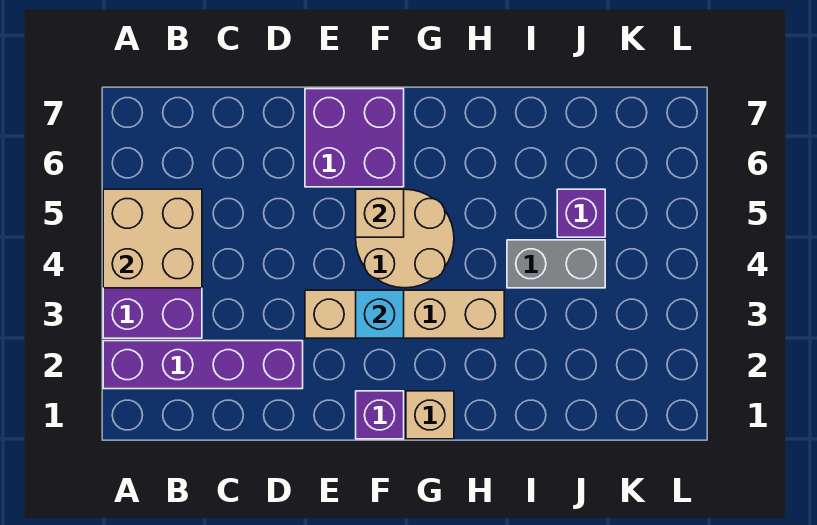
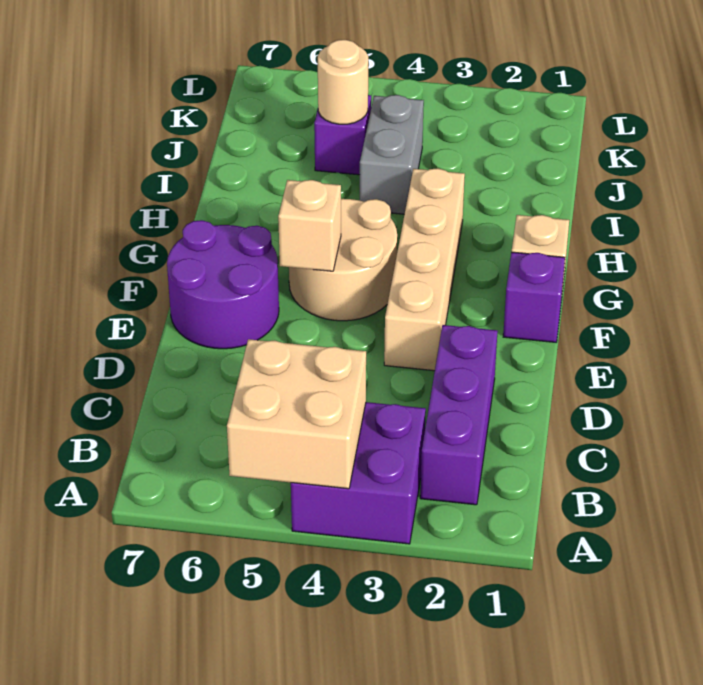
purple 1x4 brick [103,341,303,389] -> purple 1x3 brick [420,325,497,505]
purple 2x2 brick [305,89,404,187] -> purple 2x2 round brick [167,220,279,349]
cyan 1x1 brick [356,290,404,338] -> none
none -> tan 1x1 round brick [318,40,368,124]

